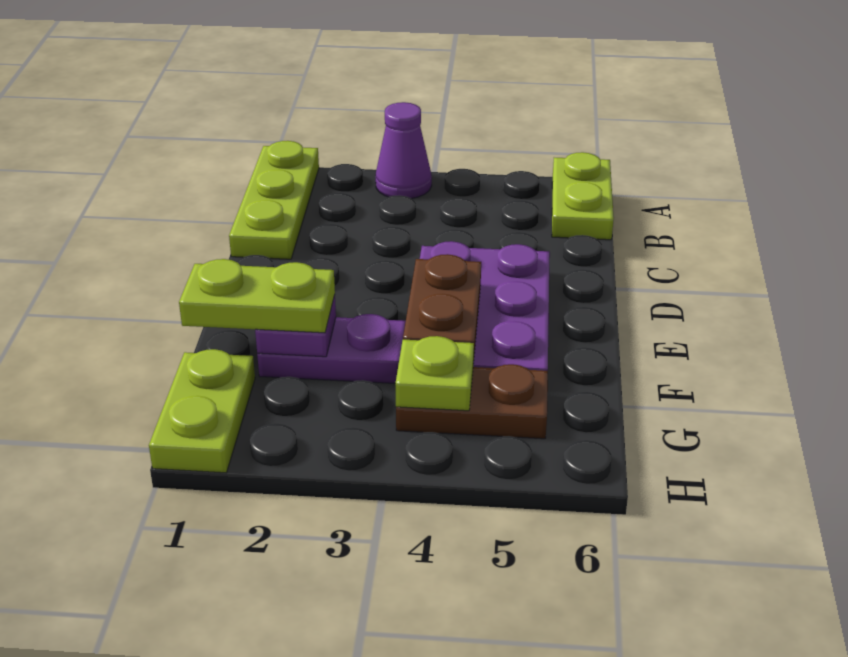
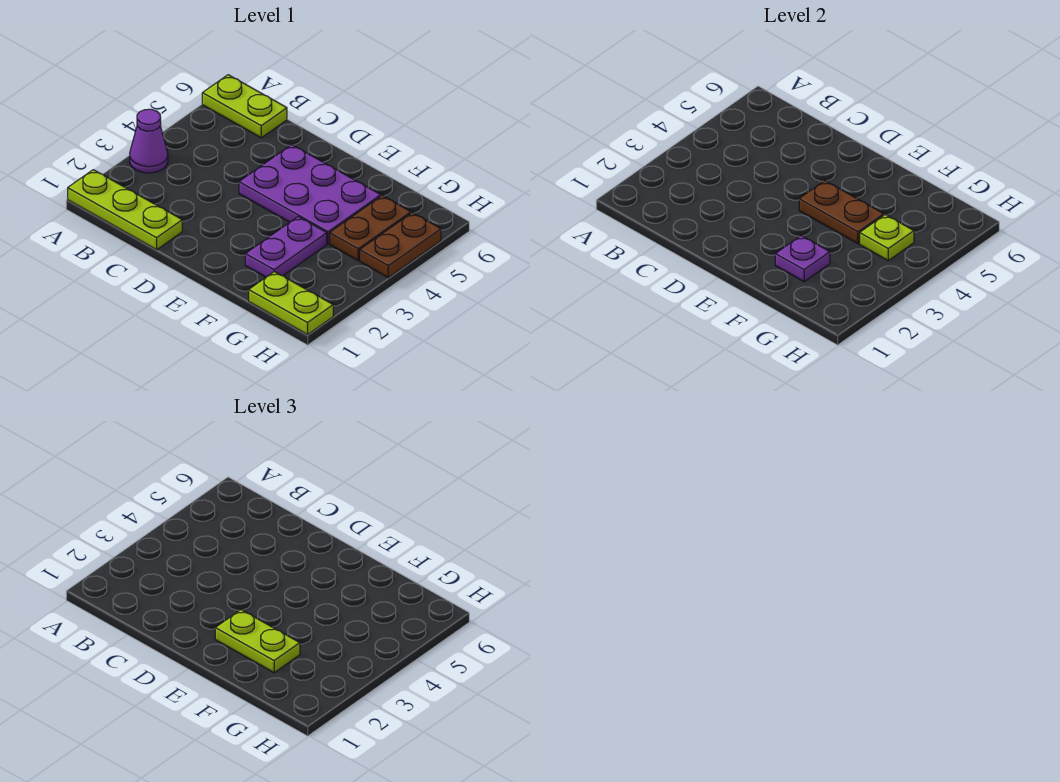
lime 1x2 plate [179,259,335,333] -> lime 1x2 plate turned to [215,610,300,673]
none -> brown 1x2 plate [360,213,441,278]

